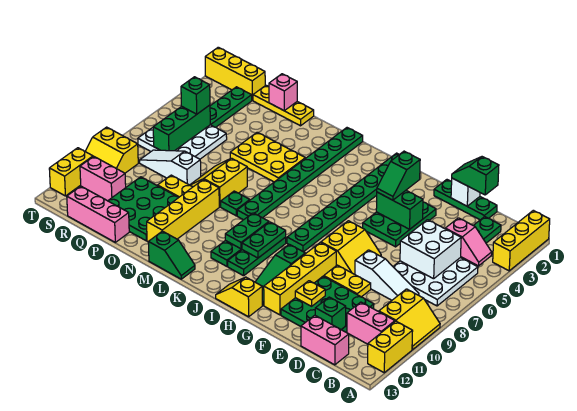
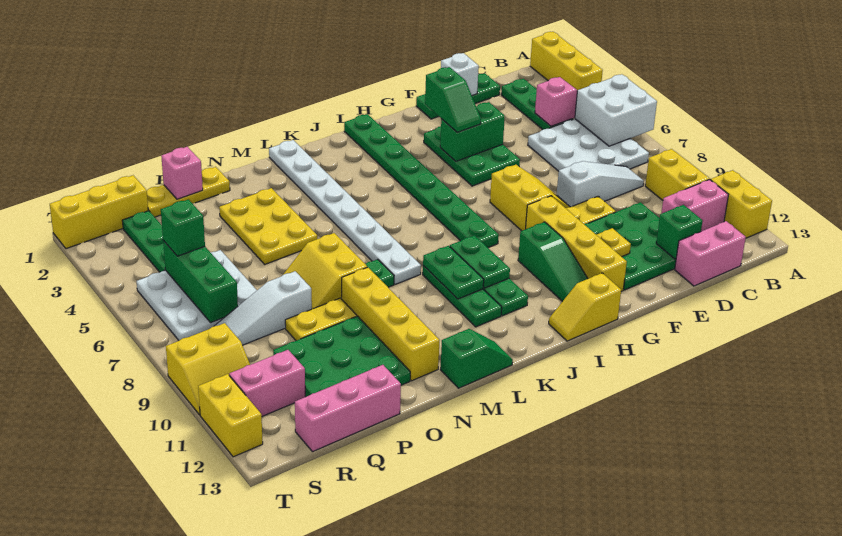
white 2x2 brick [400,220,461,279] -> white 2x2 brick moved to [575,74,657,146]
green 1x2 slope [452,157,499,195] -> none
green 1x8 plate [237,128,363,220] -> white 1x8 plate [269,140,421,284]
yellow 2x3 plate [230,132,305,182] -> yellow 2x3 plate turned to [219,188,317,264]

